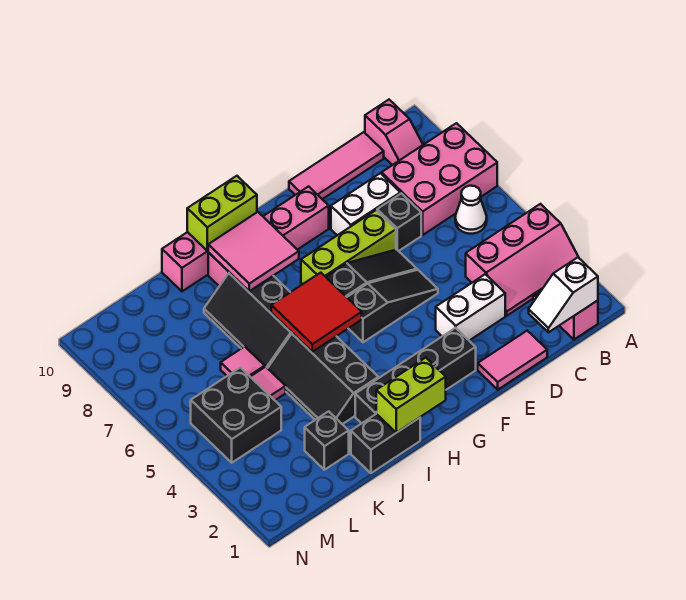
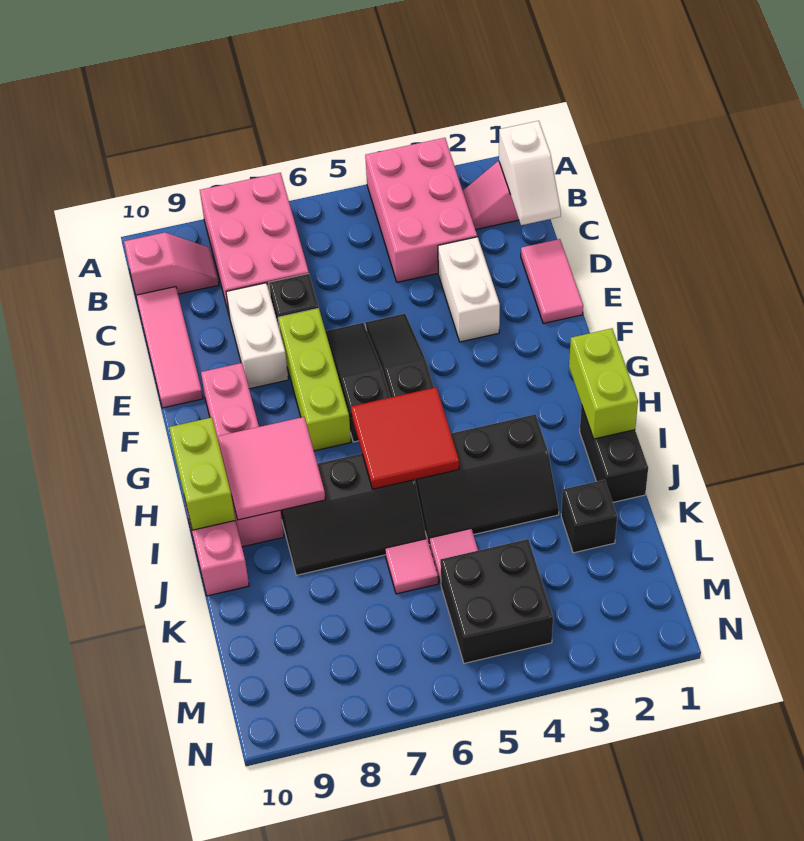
pink 2x3 slope [466,204,579,316] -> pink 2x3 brick [365,138,477,282]
white 1x1 cone [455,186,487,234] -> none
black 1x4 brick [355,328,476,423] -> none

